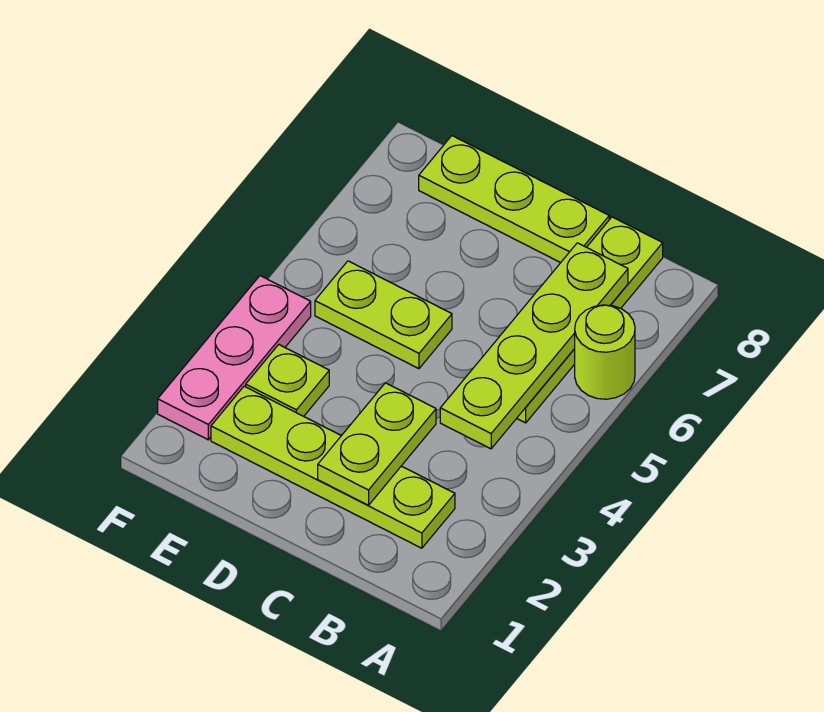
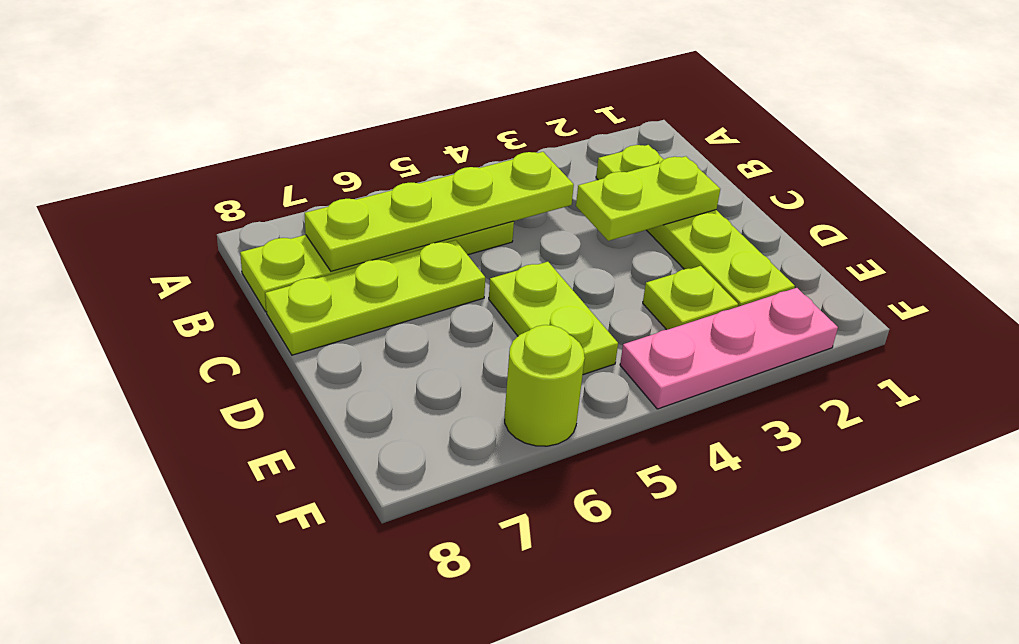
lime 1x1 round brick [575,305,635,399] -> lime 1x1 round brick moved to [505,325,585,446]
lime 1x3 plate [419,136,609,263] -> lime 1x3 plate turned to [265,240,485,355]

